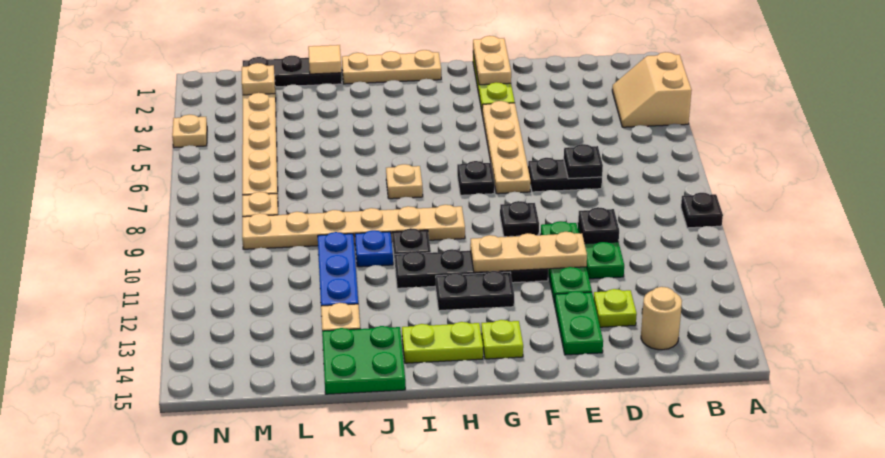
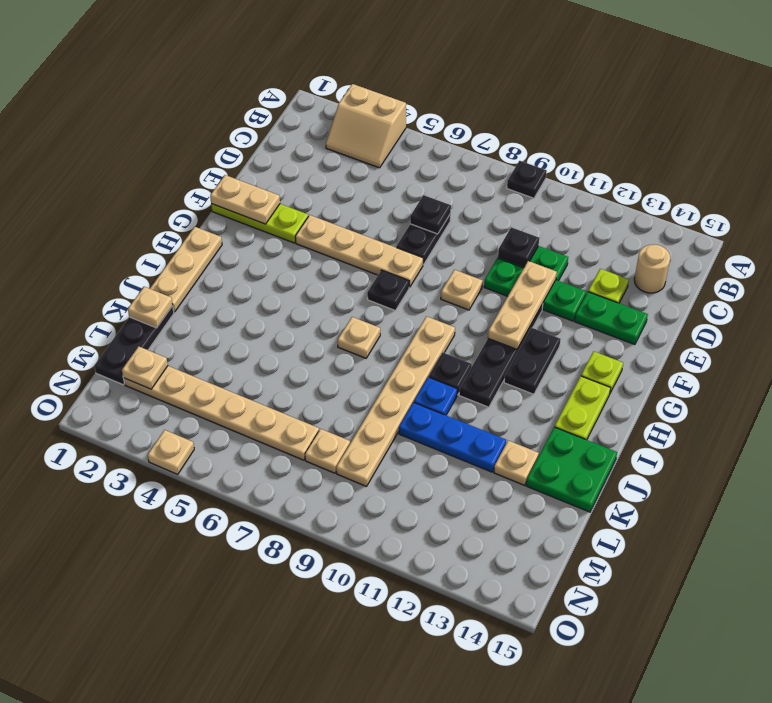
black 1x1 plate [500,201,539,237] -> tan 1x1 plate [441,270,482,310]
tan 1x1 tile [308,45,341,74] -> tan 1x1 plate [128,287,173,328]

